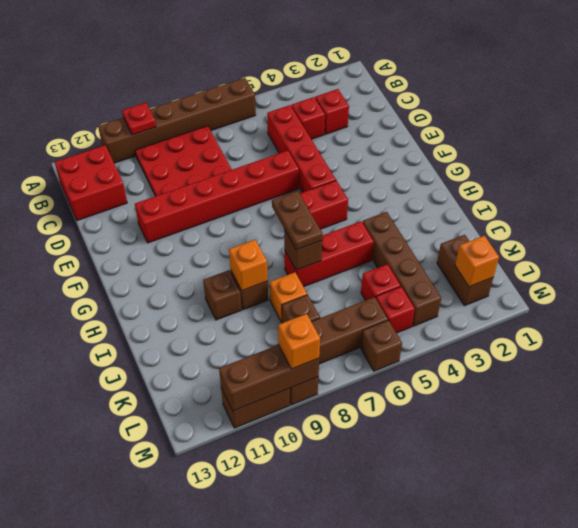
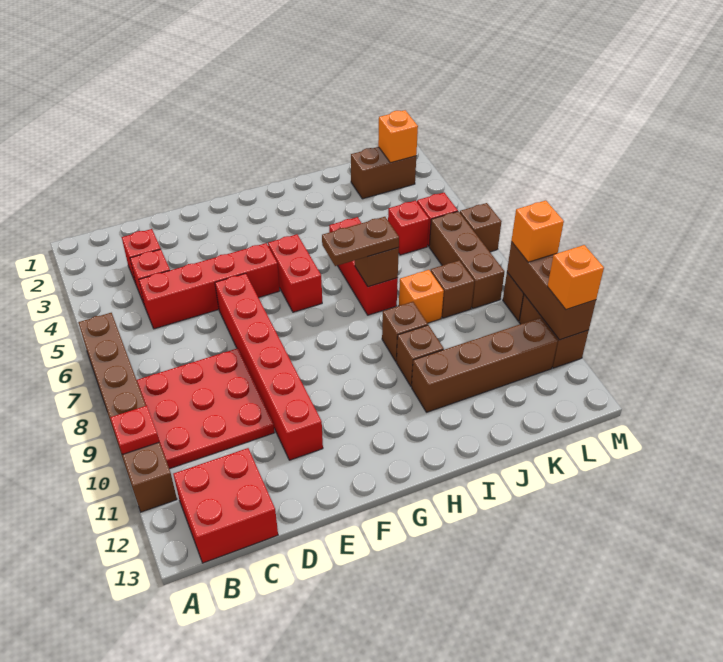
brown 1x4 brick [363,212,441,326] -> brown 1x4 brick moved to [412,318,558,412]
orange 1x1 brick [229,240,268,291] -> orange 1x1 brick moved to [547,245,604,310]

